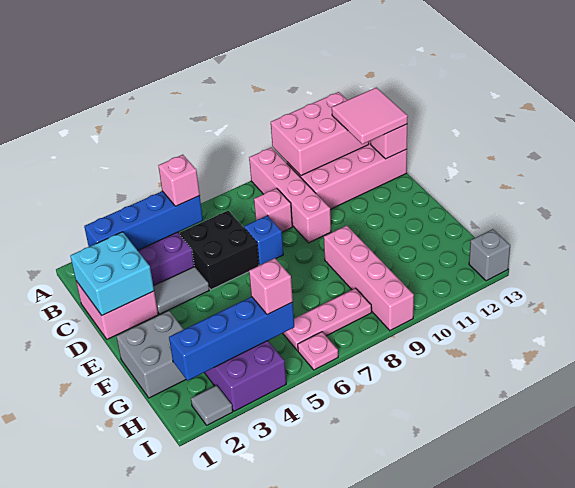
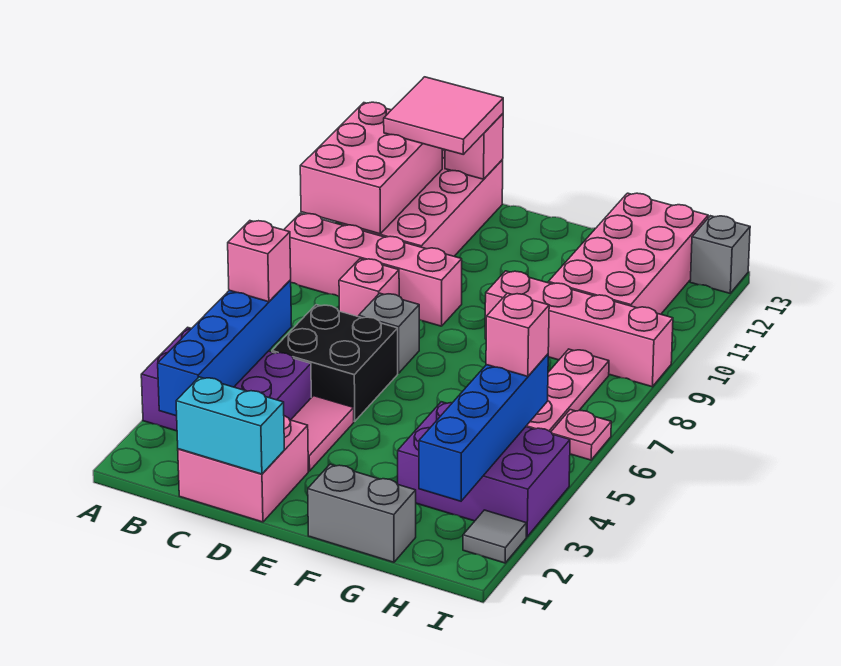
cyan 2x2 brick [70,232,154,315] -> cyan 1x2 brick [176,377,284,474]
grey 1x2 tile [153,266,209,314] -> pink 1x2 tile [291,396,354,471]
blue 1x1 brick [244,215,283,265] -> grey 1x1 brick [359,293,419,373]
grey 2x2 brick [116,311,186,398] -> grey 1x2 brick [308,464,416,562]
none -> pink 2x4 brick [548,193,708,314]

